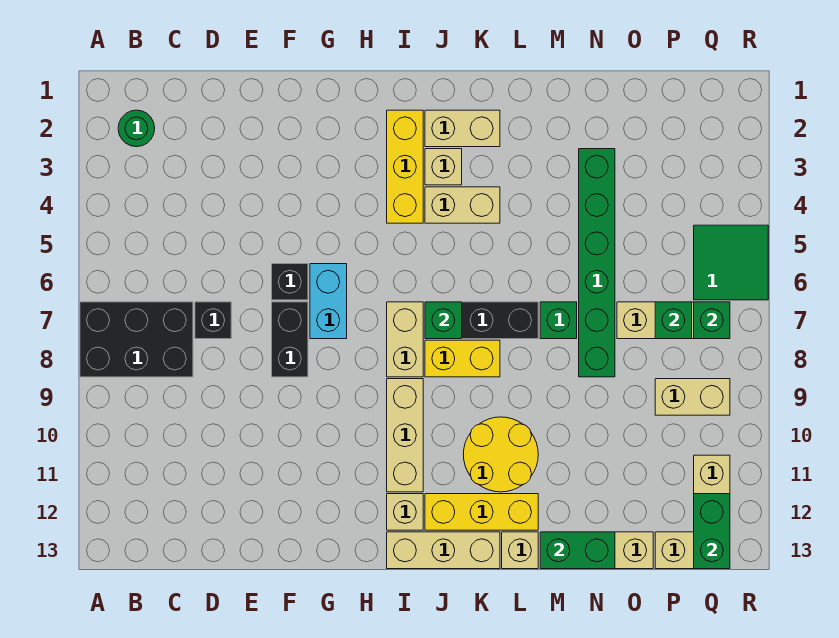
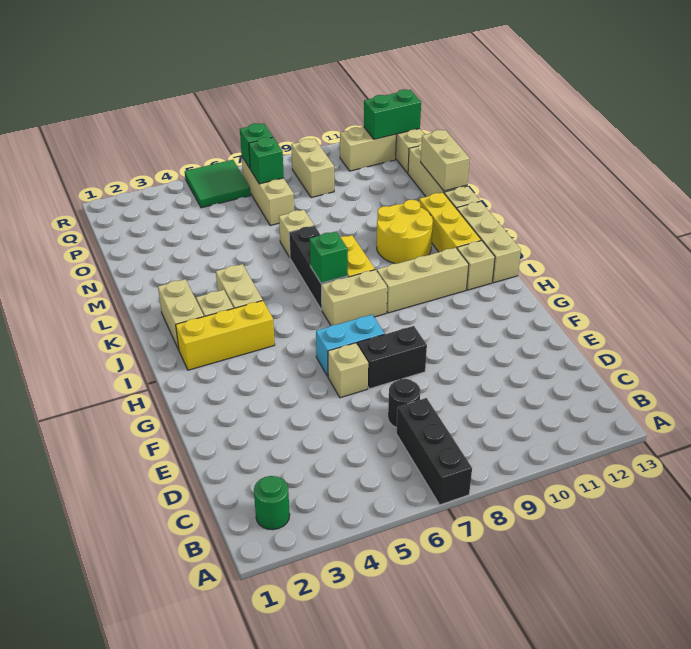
black 2x3 brick [80,302,193,377] -> black 1x3 brick [396,398,472,505]
black 1x1 brick [195,302,231,339] -> black 1x1 round brick [388,379,420,428]
black 1x1 brick [272,264,308,300] -> tan 1x1 brick [328,343,368,398]
green 1x1 brick [540,302,577,339] -> tan 1x1 brick [279,210,314,257]
green 1x2 brick [540,532,615,569] -> tan 1x2 brick [421,130,470,191]
green 1x6 brick [579,149,615,377] -> none

